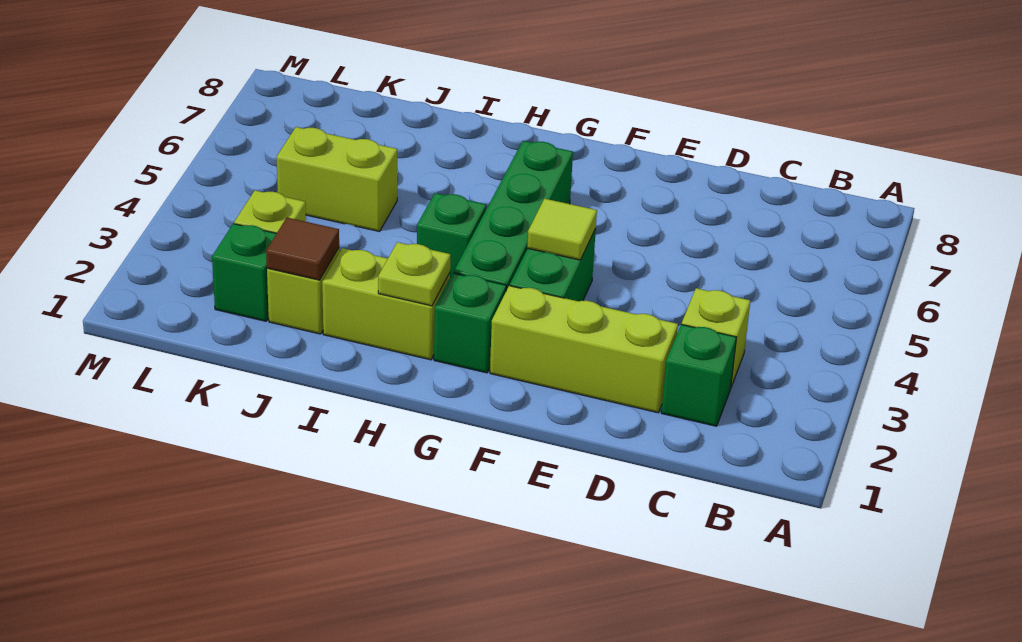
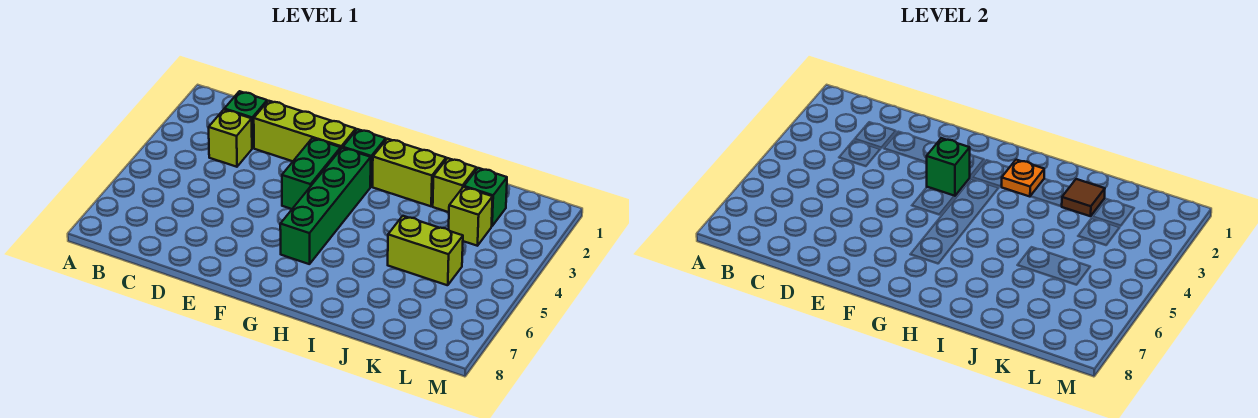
lime 1x1 tile [527,199,597,260] -> none
lime 1x1 plate [378,242,450,306] -> orange 1x1 plate [1001,160,1044,197]
green 1x1 brick [417,193,486,277] -> green 1x1 brick moved to [926,138,970,196]

